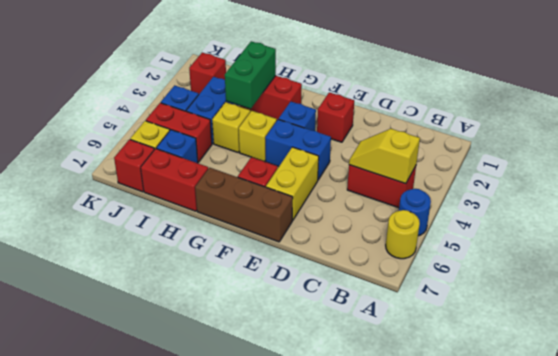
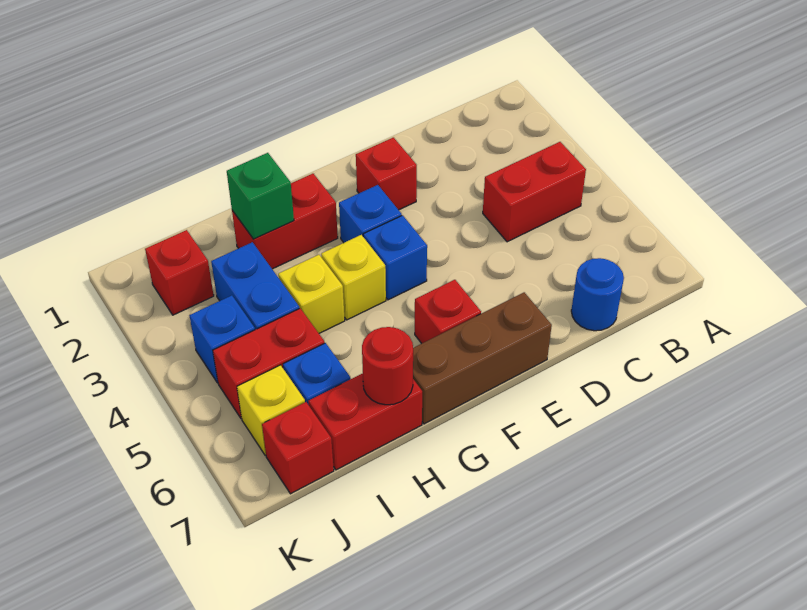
blue 1x1 round brick [399,189,431,236] -> blue 1x1 round brick moved to [571,258,624,331]
yellow 1x1 round brick [386,210,420,259] -> none
yellow 1x2 slope [349,129,420,184] -> none
blue 1x2 brick [265,119,331,180] -> blue 1x1 brick [363,215,427,300]
yellow 1x2 brick [266,147,319,220] -> none
green 1x2 brick [225,41,276,109] -> green 1x1 brick [227,153,294,239]
none -> red 1x1 round brick [362,327,413,405]

